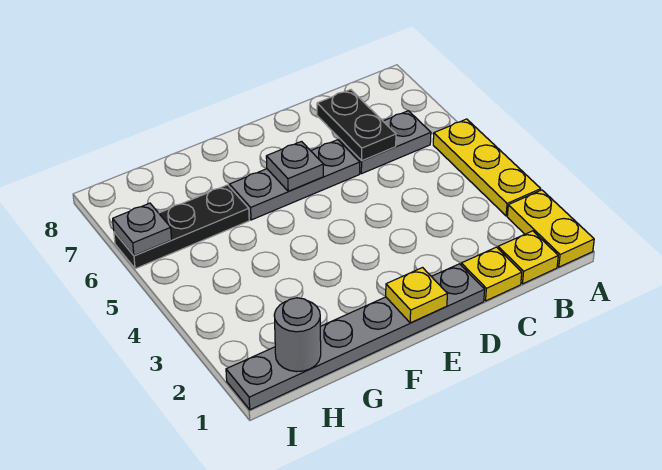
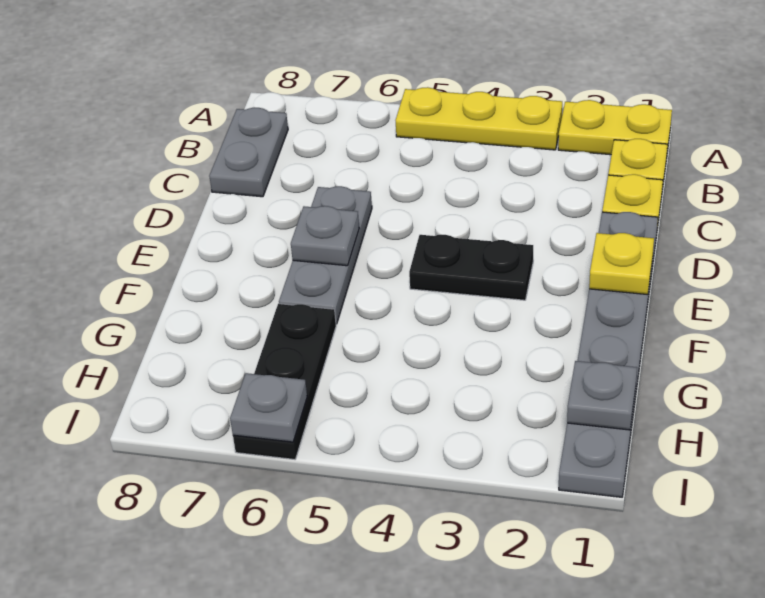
grey 1x2 plate [340,111,431,174] -> grey 1x2 plate moved to [209,108,288,197]
black 1x2 plate [317,90,396,161] -> black 1x2 plate moved to [409,235,533,300]
grey 1x1 round brick [274,298,321,372] -> grey 1x1 plate [567,361,637,430]

